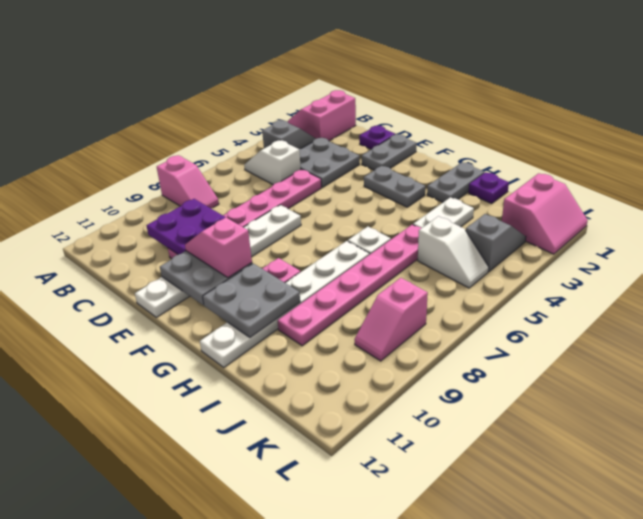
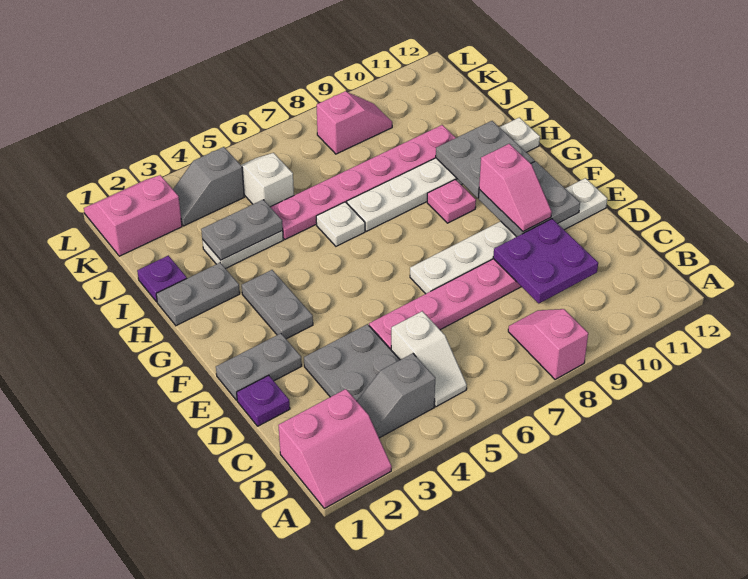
none -> grey 1x2 plate [201,200,283,260]

